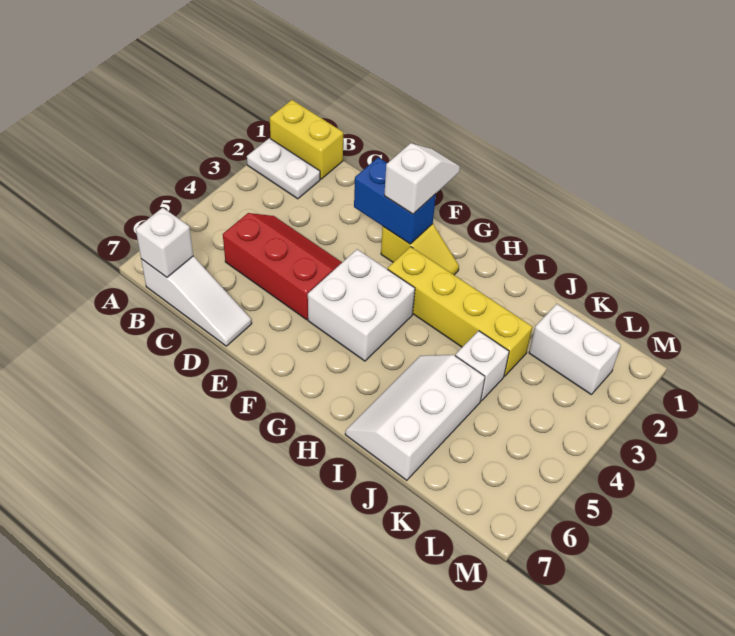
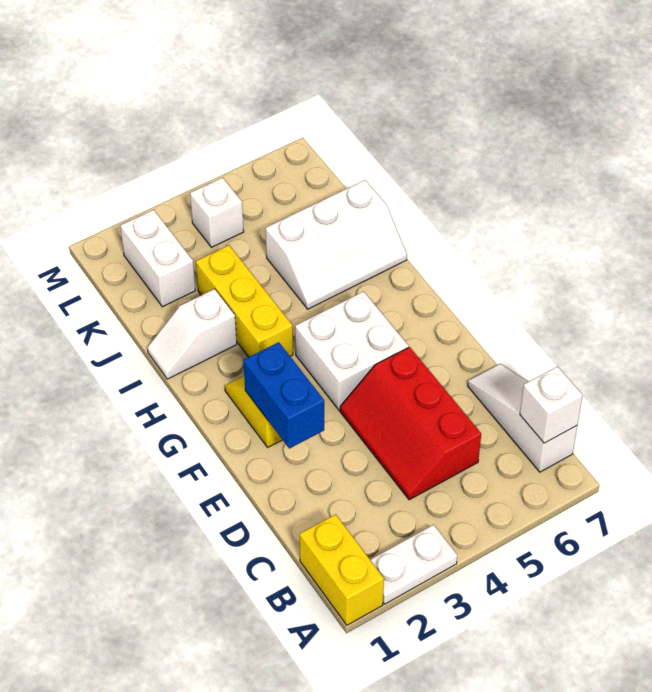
white 1x2 plate [247,138,320,199] -> white 1x2 plate turned to [370,525,457,604]
white 1x2 slope [384,143,460,214] -> white 1x2 slope moved to [147,289,237,379]
yellow 1x4 brick [388,247,532,376] -> yellow 1x3 brick [196,245,293,357]
white 1x1 brick [455,331,509,401] -> white 1x1 brick moved to [190,178,244,247]

